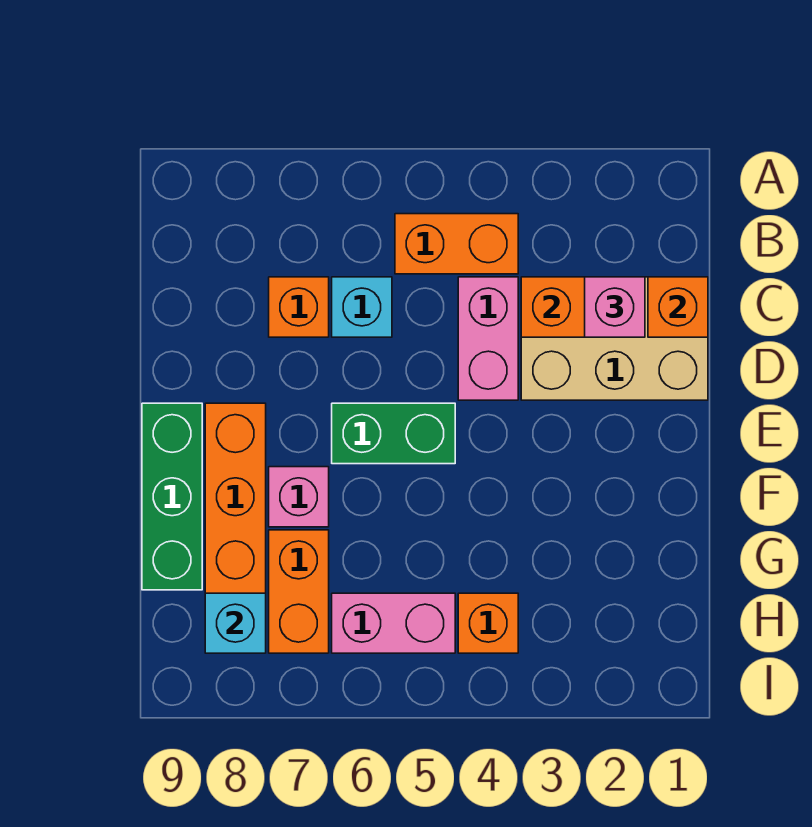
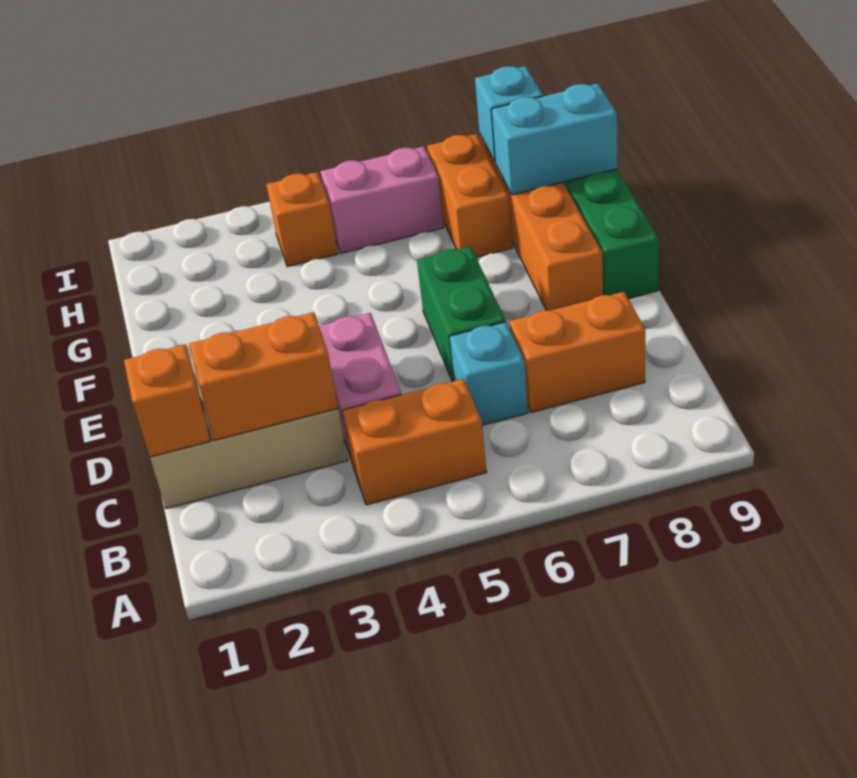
pink 1x1 brick [585,277,645,337] -> none
orange 1x1 brick [269,277,329,337] -> orange 1x2 brick [509,292,645,412]
green 1x2 brick [332,403,455,464] -> green 1x2 brick turned to [417,246,506,382]
pink 1x1 brick [269,467,329,527] -> none
none -> cyan 1x2 brick [491,83,618,195]

